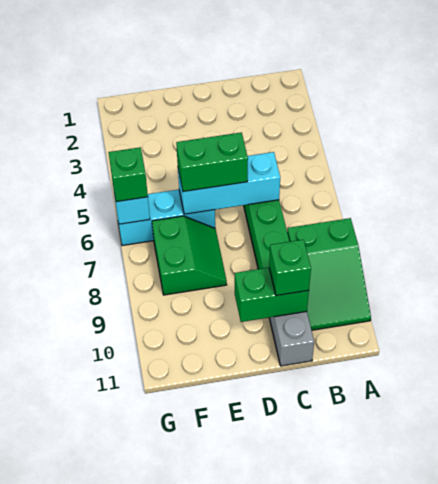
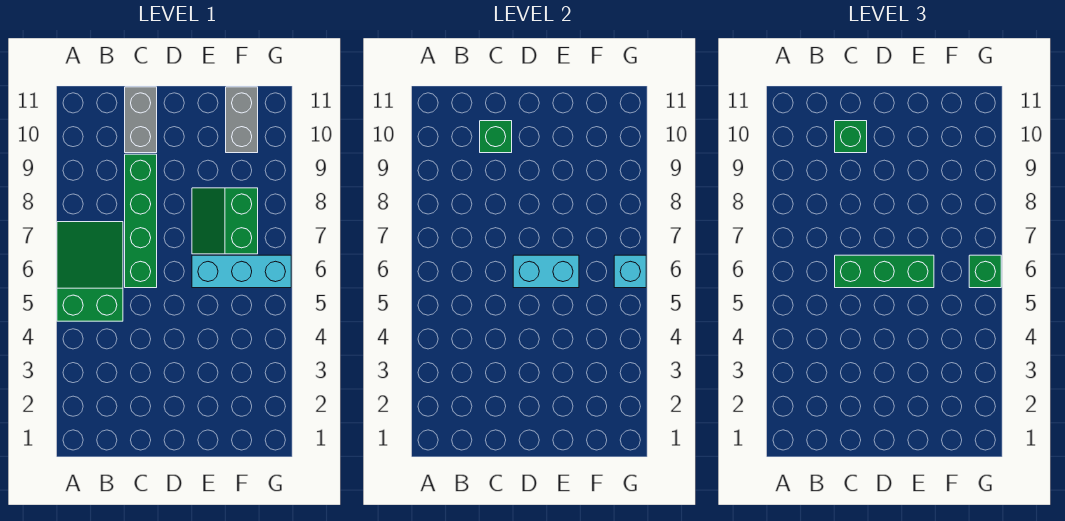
green 2x3 slope [287,218,371,330] -> green 2x3 slope moved to [57,222,123,321]
cyan 1x3 brick [178,152,280,214] -> cyan 1x2 brick [513,255,579,288]
green 1x2 brick [235,268,309,322] -> green 1x1 brick [480,121,512,153]
green 1x2 brick [176,132,248,192] -> green 1x3 brick [835,255,934,288]
none -> grey 1x2 brick [226,87,258,153]

